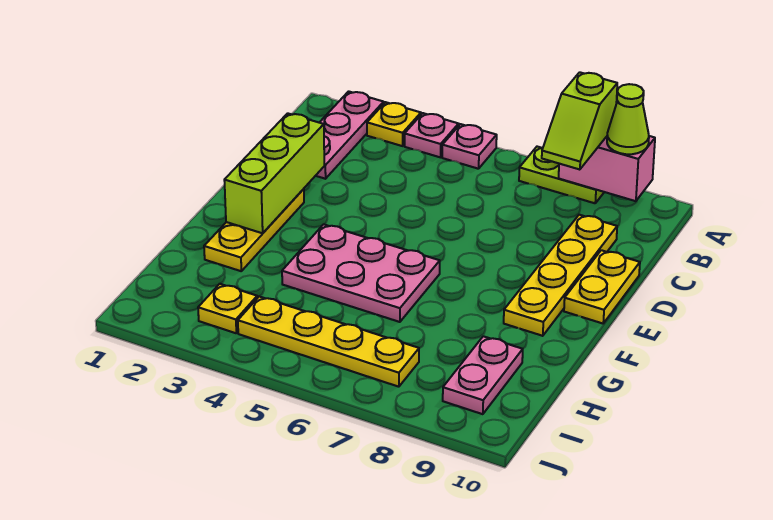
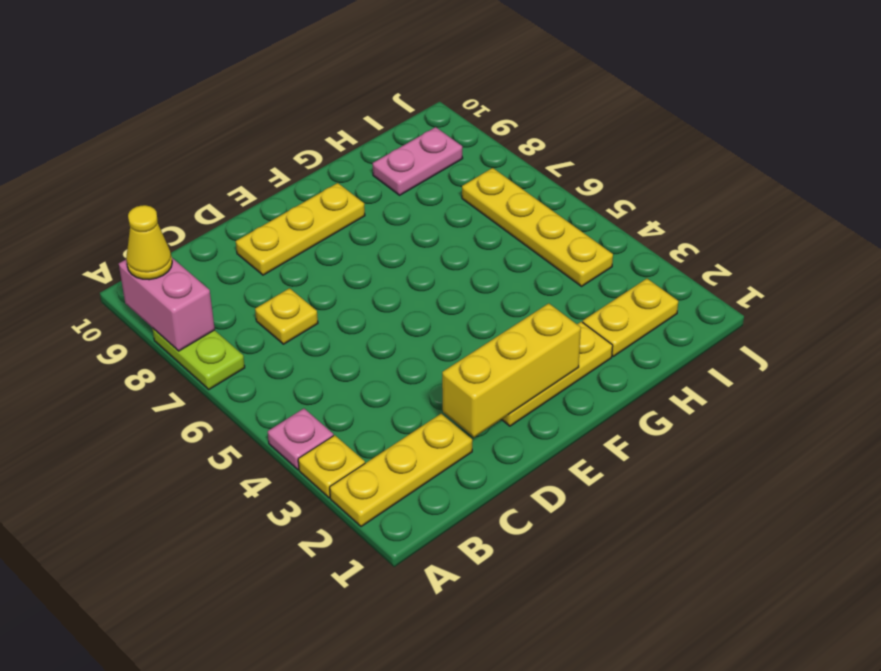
pink 1x3 plate [316,91,384,179] -> yellow 1x3 plate [330,414,472,527]
pink 1x1 plate [442,124,497,169] -> none
lime 1x2 slope [542,72,617,170] -> none
lime 1x1 cone [607,84,649,154] -> yellow 1x1 cone [126,205,172,280]
yellow 1x4 plate [504,215,617,336] -> yellow 1x3 plate [236,183,365,275]
lime 1x3 brick [224,113,324,233] -> yellow 1x3 brick [442,303,581,437]
yellow 1x2 plate [564,250,640,323] -> yellow 1x2 plate moved to [583,279,678,356]
pink 2x3 plate [282,224,440,322] -> none
yellow 1x1 plate [198,284,257,333] -> yellow 1x1 plate moved to [255,288,318,344]

